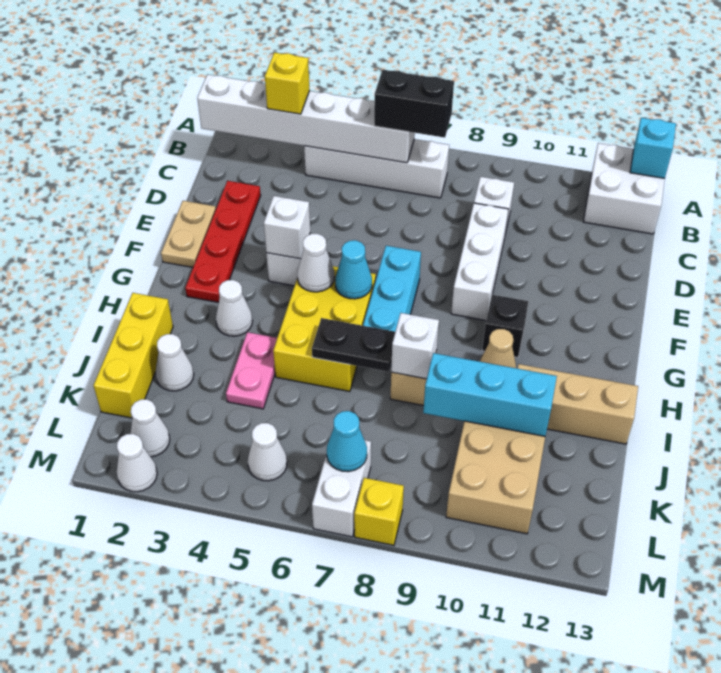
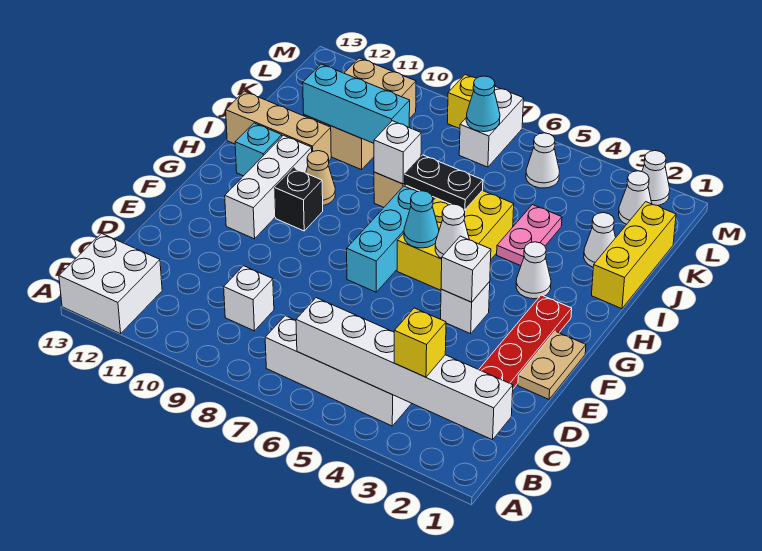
cyan 1x1 brick [630,118,676,178] -> cyan 1x1 brick moved to [235,123,282,176]
black 1x2 brick [374,70,454,138] -> none
white 1x3 brick [451,203,509,320] -> white 1x3 brick moved to [225,135,312,239]

